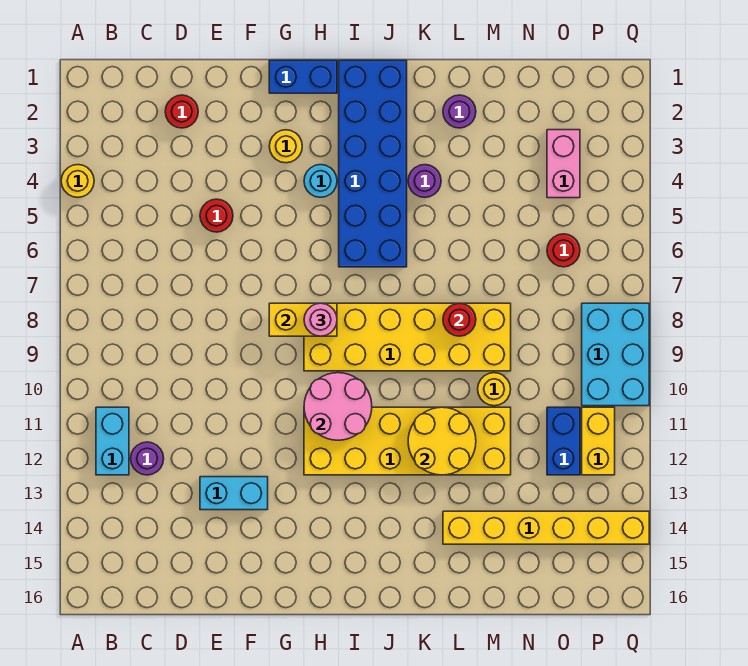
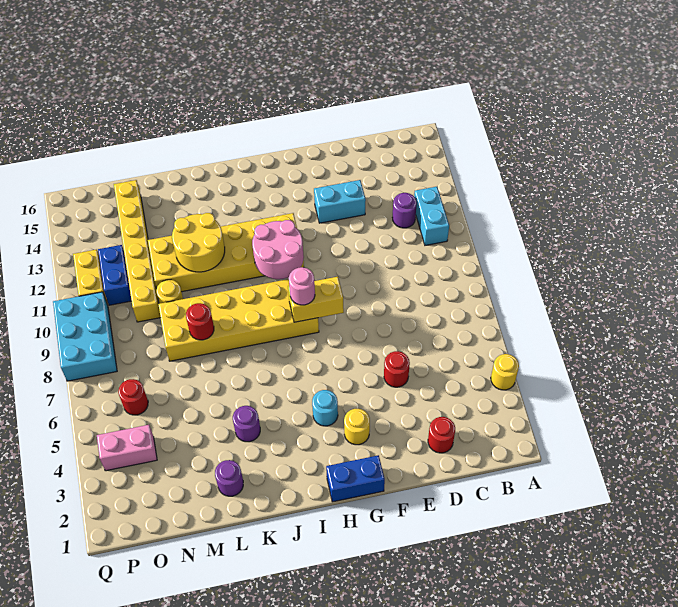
blue 2x6 brick [339,60,407,267] -> none
yellow 1x6 brick [443,511,649,544] -> yellow 1x6 brick turned to [114,180,160,322]
pink 1x2 brick [547,130,580,198] -> pink 1x2 brick turned to [97,425,157,471]

